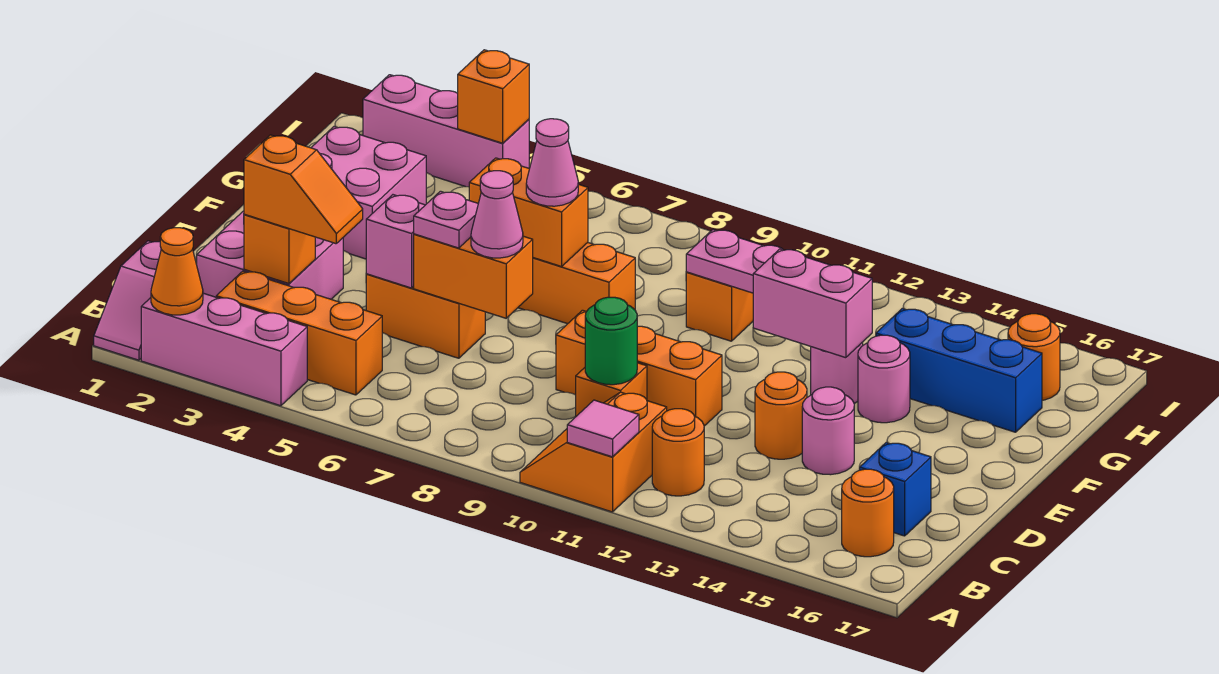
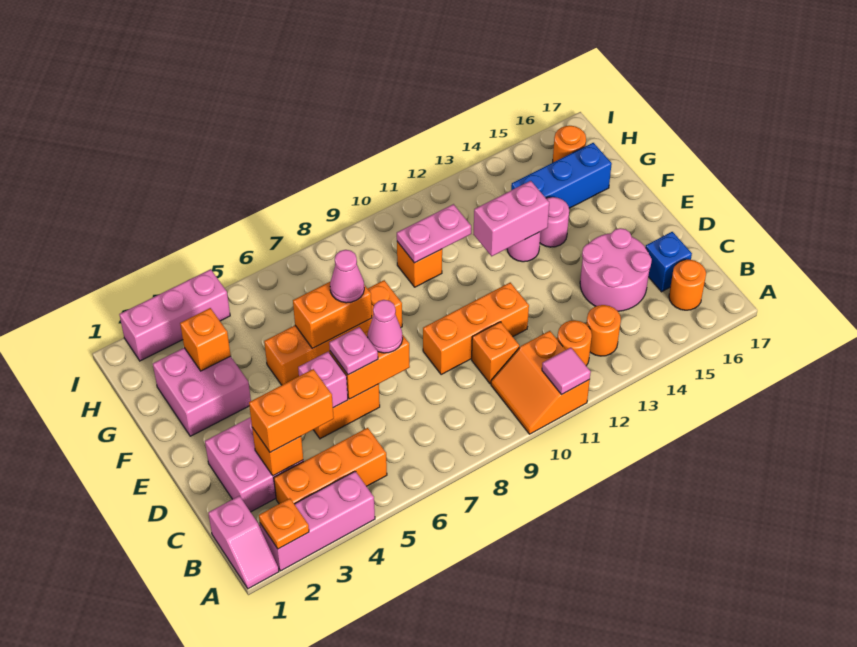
orange 1x1 cone [151,228,203,315] -> orange 1x1 plate [259,498,309,549]
orange 1x2 slope [244,135,363,244] -> orange 1x2 brick [249,369,334,452]
green 1x1 round brick [585,297,637,385] -> none
orange 1x1 round brick [755,372,807,459] -> orange 1x1 round brick moved to [586,305,621,356]
pink 1x1 round brick [802,387,854,475] -> pink 2x2 round brick [580,228,652,311]
orange 1x1 brick [458,50,529,143] -> orange 1x1 brick moved to [180,308,231,371]

